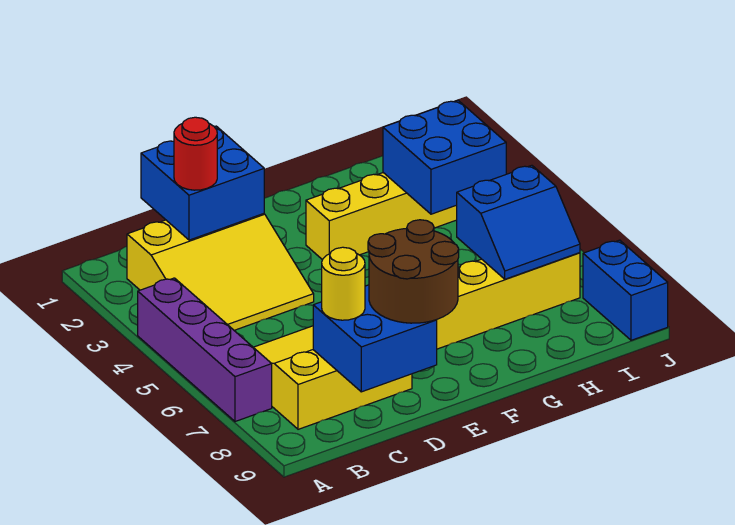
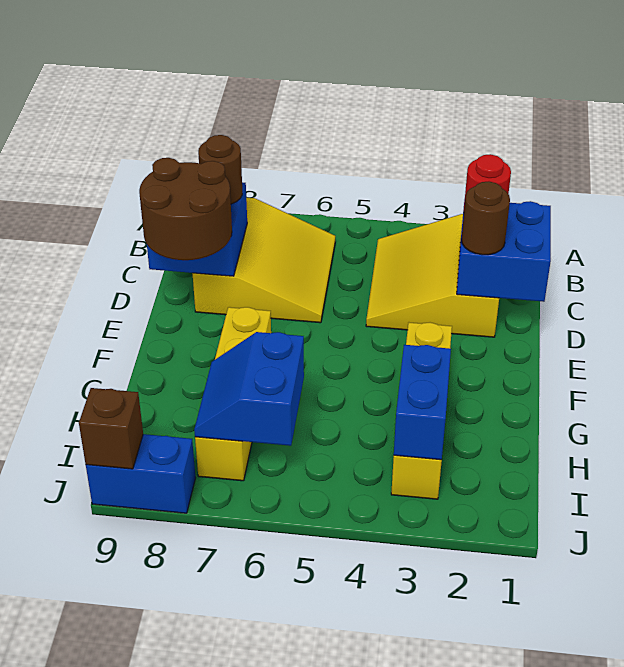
purple 1x4 brick [138,278,272,422] -> none
yellow 1x1 round brick [322,247,365,320] -> brown 1x1 round brick [198,135,242,204]
none -> brown 1x1 round brick [461,182,510,255]
blue 2x2 brick [383,100,506,214] -> blue 1x2 brick [394,345,451,460]
none -> brown 1x1 brick [79,388,143,469]

